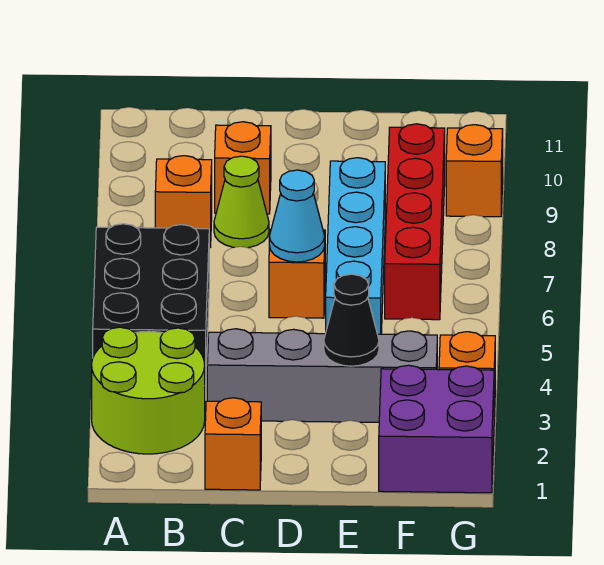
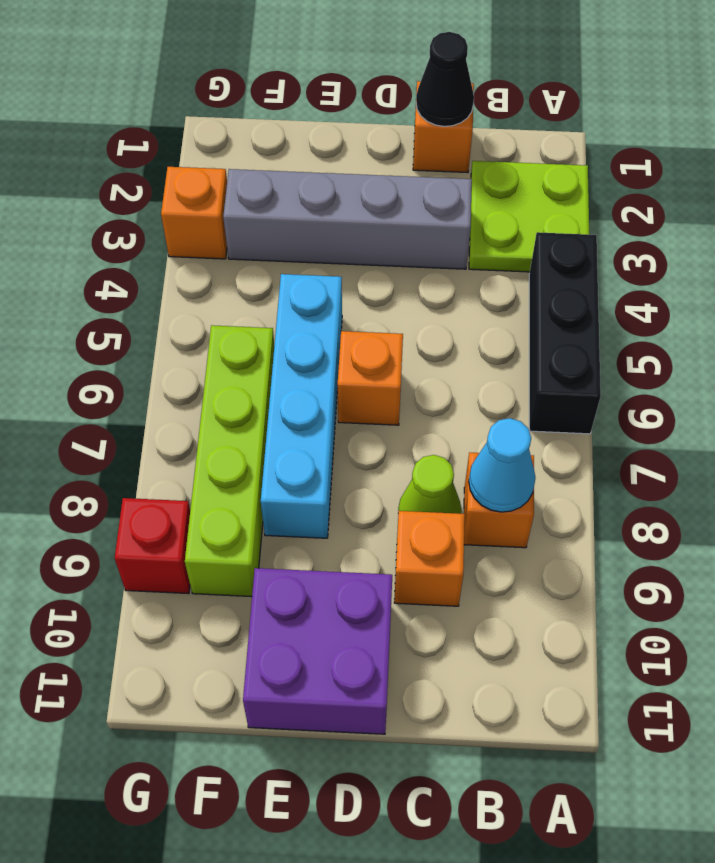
lime 2x2 round brick [92,327,205,454] -> lime 2x2 plate [469,161,589,272]
black 2x3 brick [93,224,209,386] -> black 1x3 brick [529,232,601,434]
cyan 1x1 cone [269,170,325,262] -> cyan 1x1 cone moved to [469,418,535,512]
black 1x1 cone [324,274,379,366] -> black 1x1 cone moved to [416,32,474,126]
purple 2x2 brick [379,365,494,493] -> purple 2x2 brick moved to [243,568,392,734]
red 1x4 brick [385,124,445,320] -> lime 1x4 brick [185,325,274,597]
orange 1x1 brick [446,125,503,217] -> red 1x1 brick [115,498,190,594]

